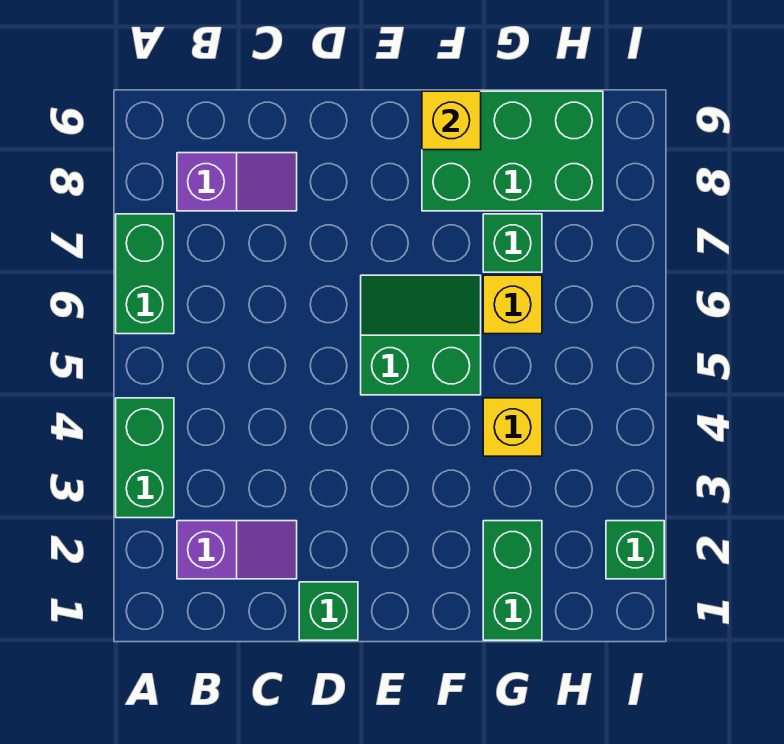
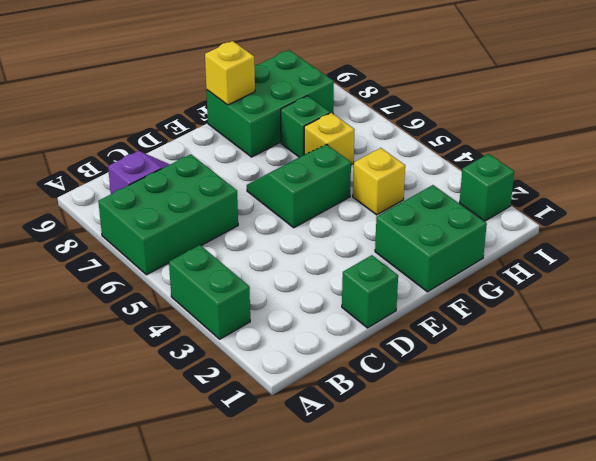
green 1x2 brick [116,214,174,334] -> green 2x3 brick [98,154,238,275]
purple 1x2 slope [177,521,297,579] -> none
green 1x2 brick [483,521,542,640] -> green 2x2 brick [375,185,487,292]

